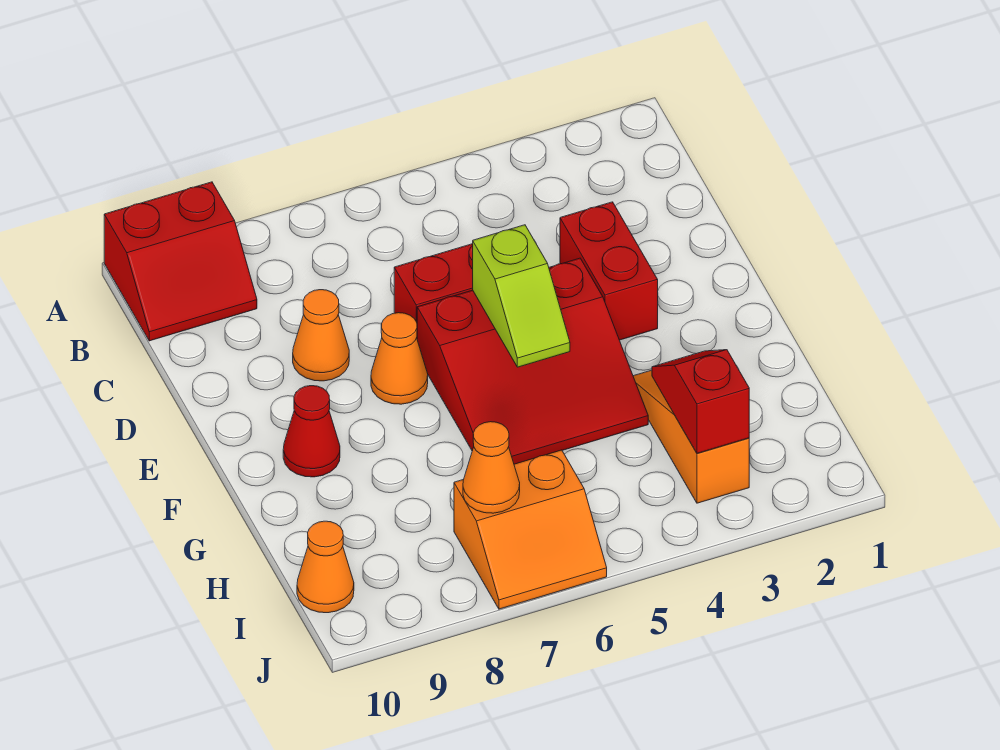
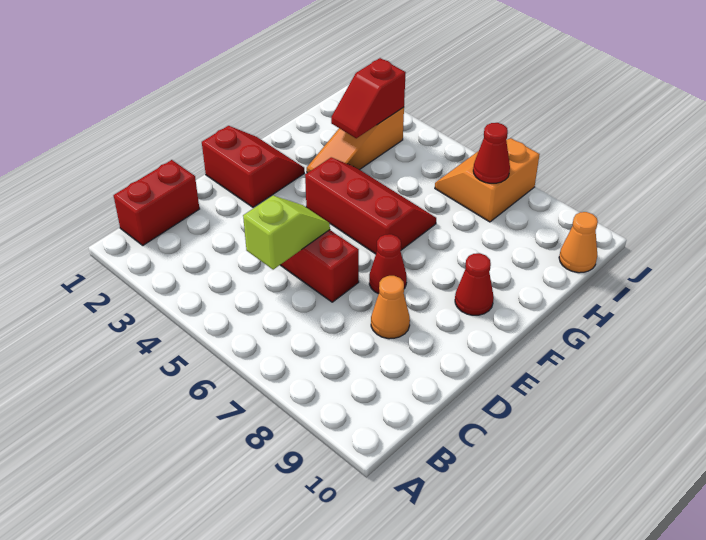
red 2x2 slope [104,182,257,341] -> red 2x2 slope moved to [202,126,304,207]
red 1x2 brick [560,202,658,340] -> red 1x2 brick moved to [114,160,199,245]
red 3x3 slope [417,258,648,464] -> red 2x3 slope [305,157,436,254]
lime 1x2 slope [473,225,570,367] -> lime 1x2 slope moved to [243,196,330,270]
orange 1x1 cone [371,313,428,404] -> red 1x1 cone [369,234,407,294]
orange 2x2 slope [454,450,607,609] -> orange 2x2 slope turned to [435,138,540,222]
orange 1x1 cone [463,422,520,513] -> red 1x1 cone [473,123,510,183]

